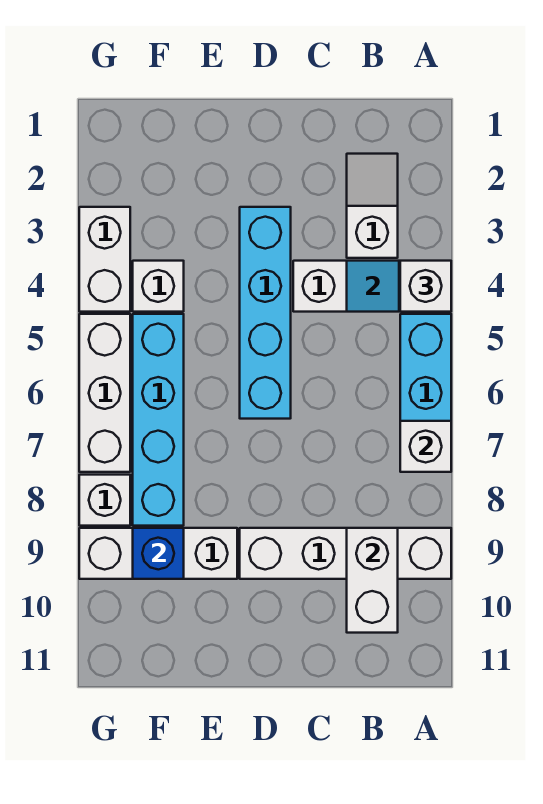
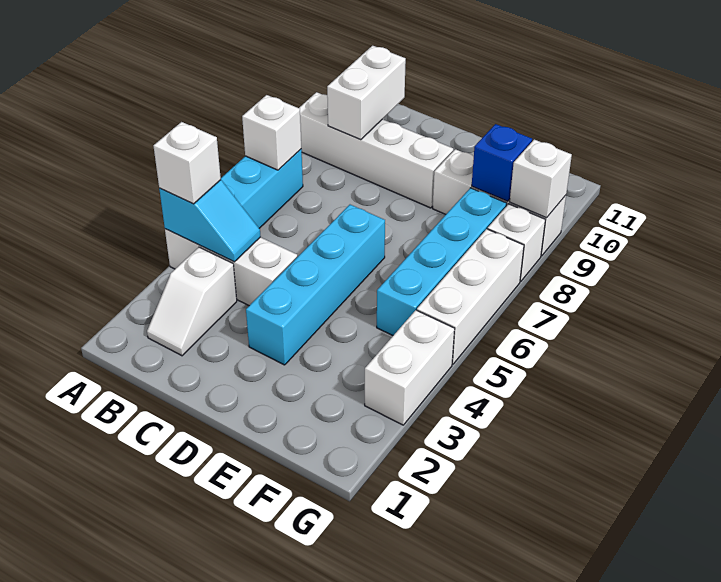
white 1x1 brick [133,261,184,312] -> white 1x1 brick moved to [510,139,572,218]

